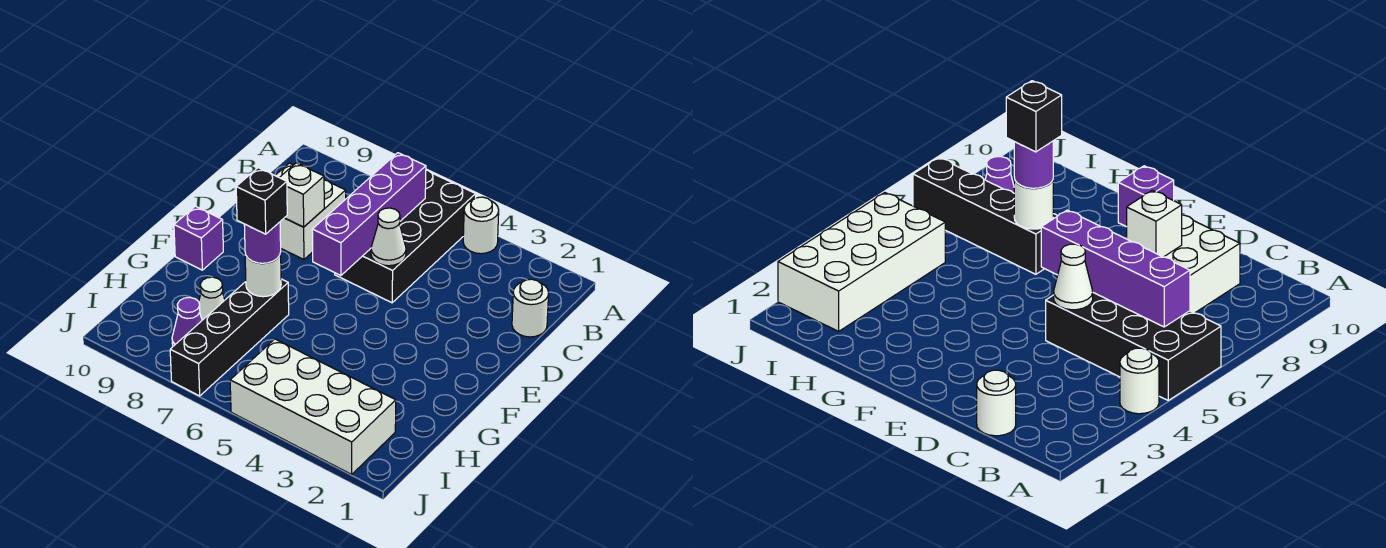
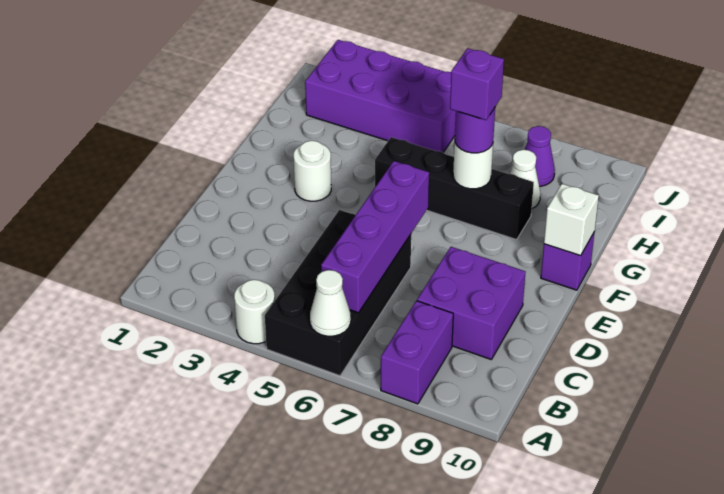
none -> purple 1x2 brick [381,301,453,404]
white 1x1 round brick [512,279,549,337] -> white 1x1 round brick moved to [294,141,331,201]
white 2x2 brick [275,163,346,260] -> purple 2x2 brick [417,247,526,359]
white 1x1 cone [371,208,406,266] -> white 1x1 cone moved to [310,270,351,336]
white 1x1 brick [279,163,324,227] -> white 1x1 brick moved to [544,184,599,256]
black 1x4 brick [170,279,289,396] -> black 1x4 brick turned to [375,137,534,240]
black 1x1 brick [236,168,287,234] -> purple 1x1 brick [450,48,504,120]
white 2x4 brick [230,339,396,474] -> purple 2x4 brick [305,40,456,152]

